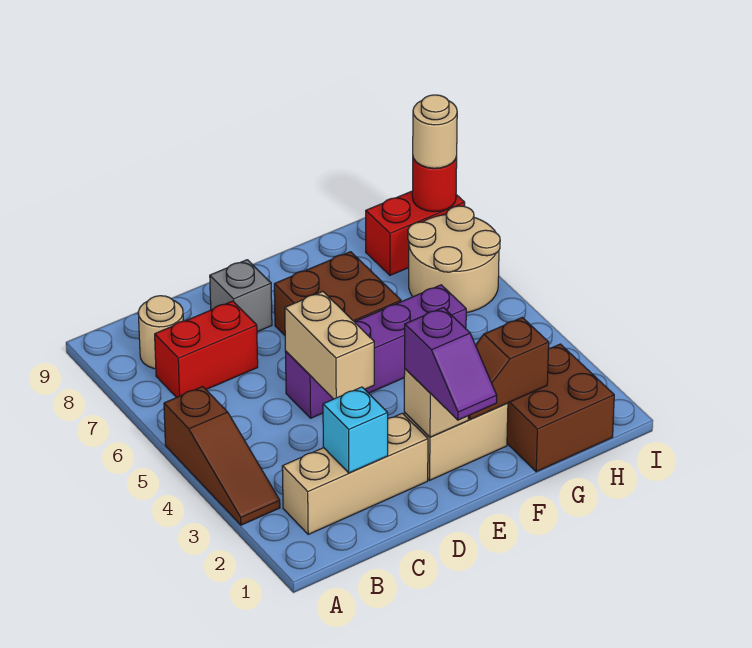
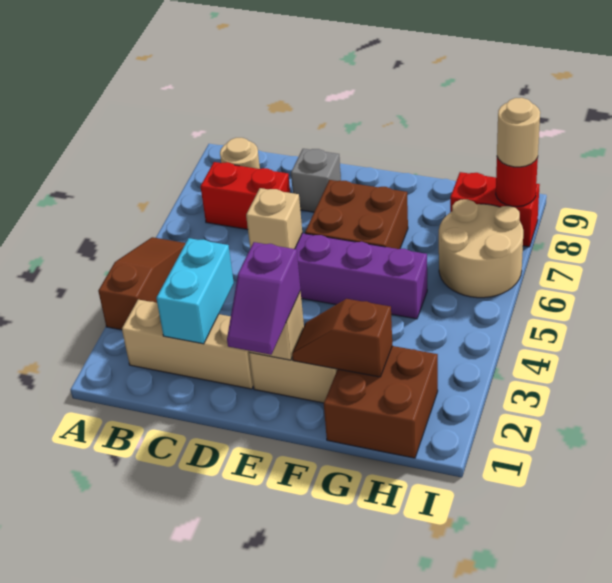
brown 1x3 slope [164,387,280,525] -> brown 1x3 slope turned to [98,237,186,330]
cyan 1x1 brick [323,387,388,473] -> cyan 1x2 brick [156,238,234,344]
tan 1x2 brick [285,292,374,399] -> tan 1x1 brick [246,188,302,249]

